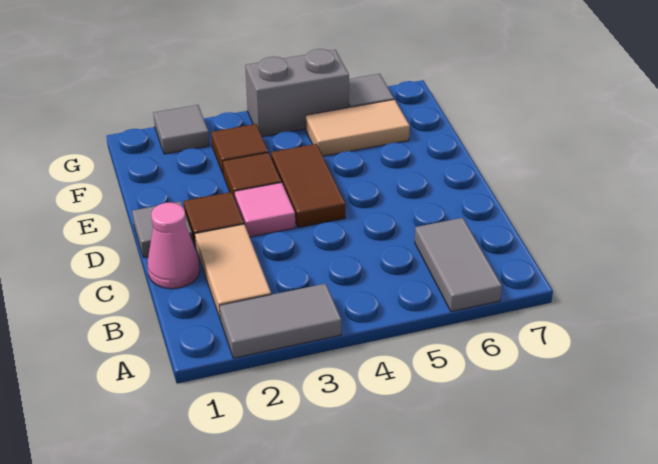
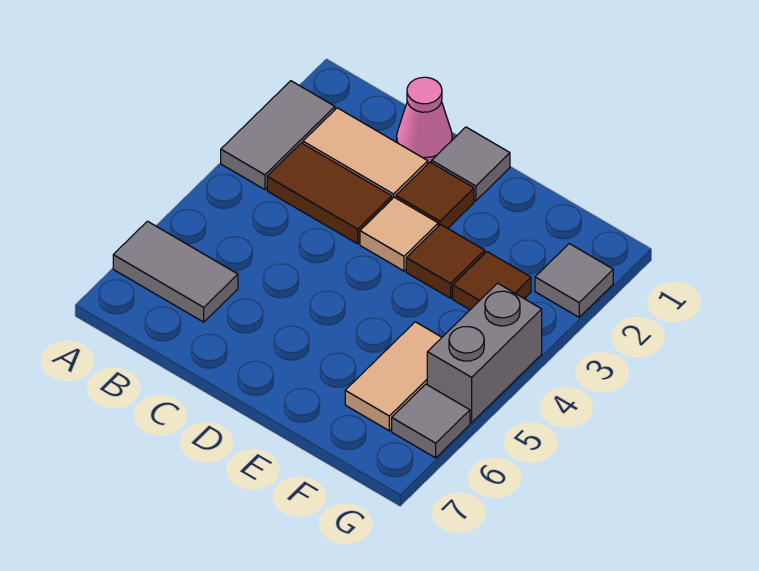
pink 1x1 tile [234,183,295,237] -> tan 1x1 tile [360,197,438,271]
brown 1x2 tile [271,144,345,228] -> brown 1x2 tile moved to [267,143,392,244]

